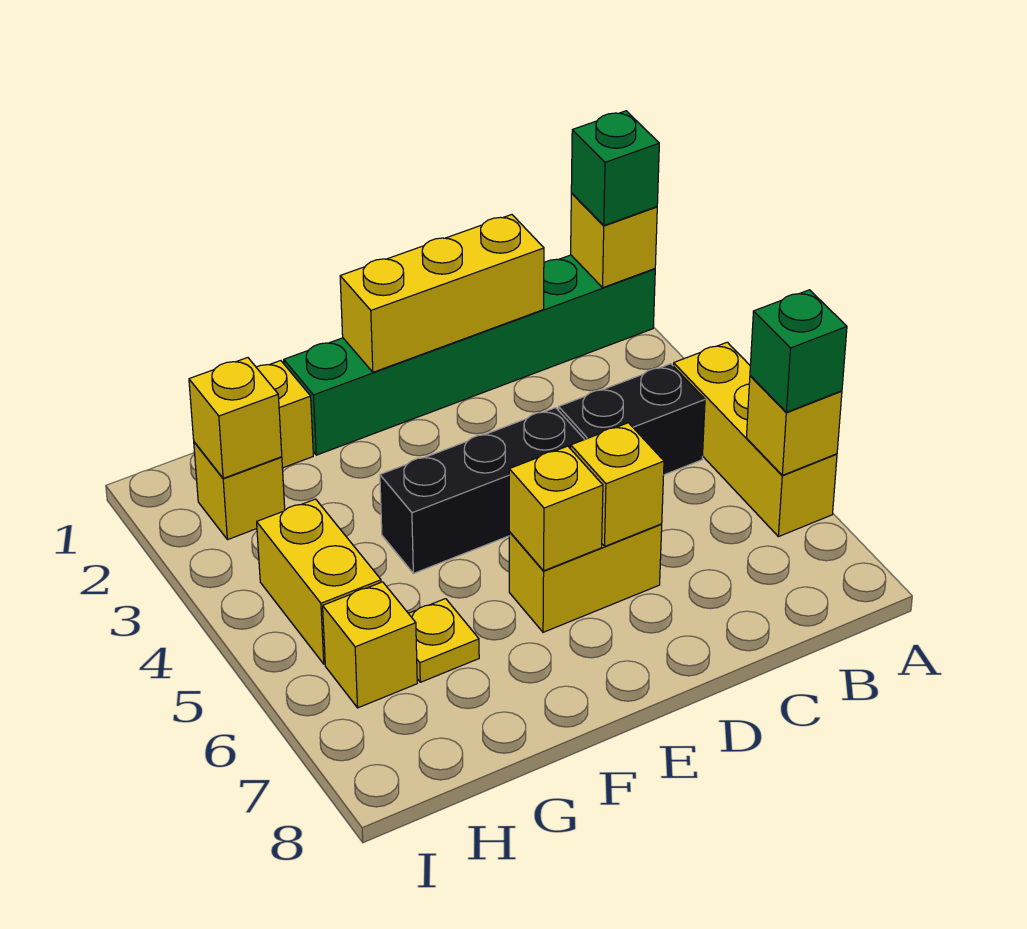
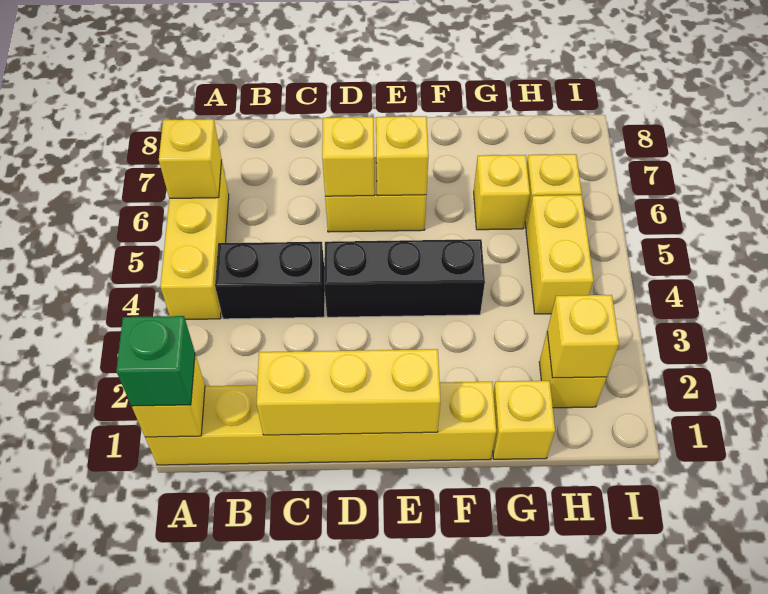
green 1x6 brick [284,255,655,455] -> yellow 1x6 brick [145,382,496,465]
green 1x1 brick [750,290,847,412] -> none
yellow 1x1 plate [408,599,479,682] -> yellow 1x1 brick [474,155,530,230]

